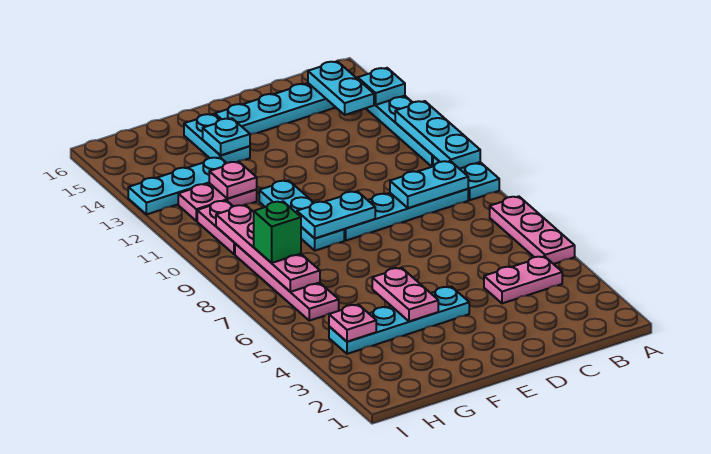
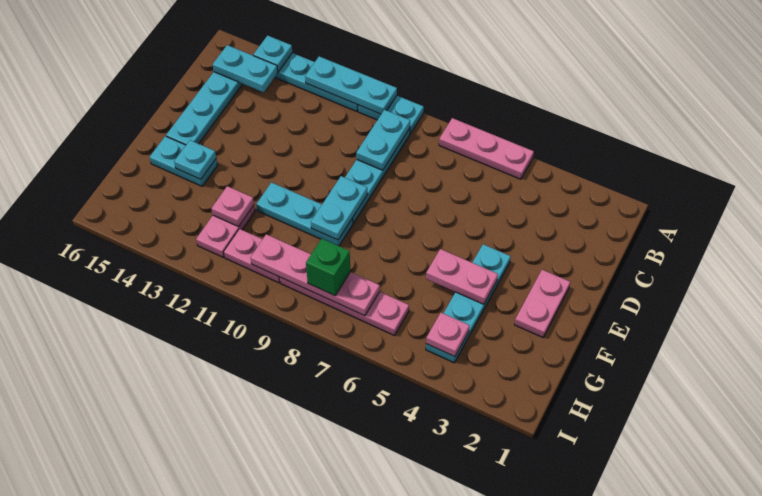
pink 1x2 plate [484,256,562,303] -> pink 1x2 plate moved to [515,270,570,337]
cyan 1x3 plate [128,157,226,215] -> none

